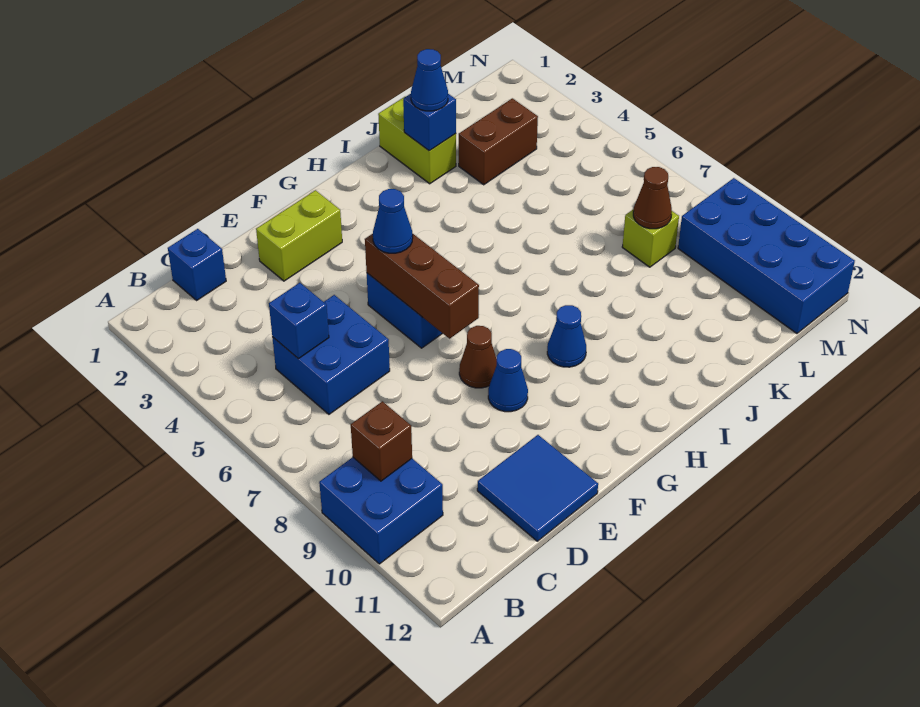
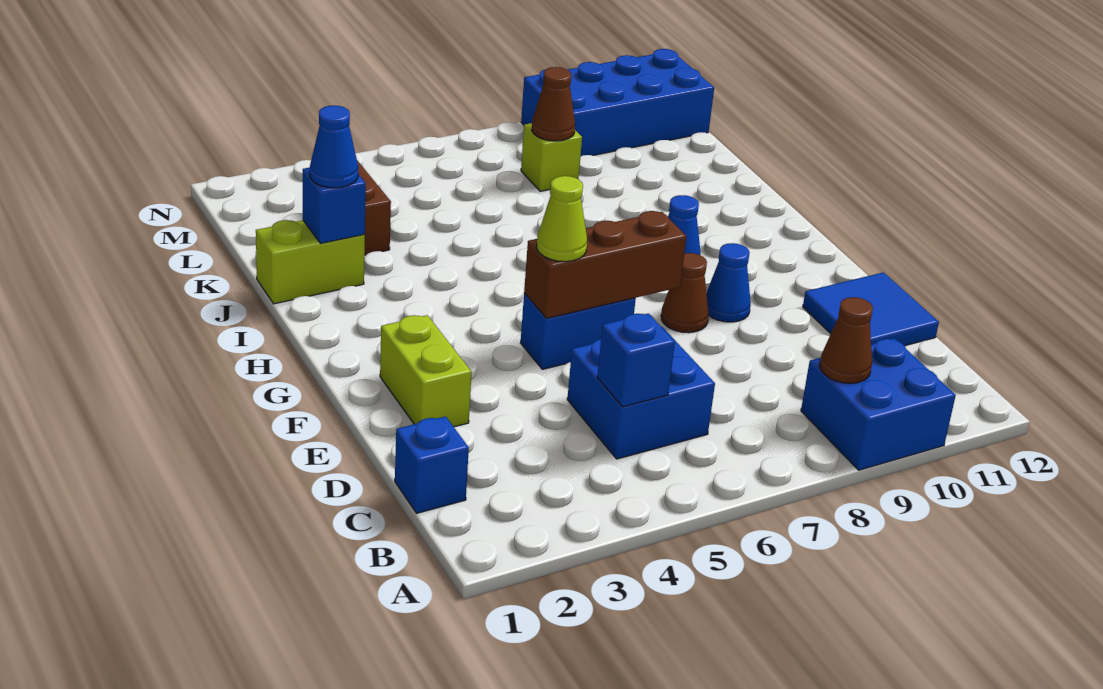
brown 1x1 brick [351,401,412,481] -> brown 1x1 cone [820,297,873,383]
blue 1x1 cone [373,189,413,253] -> lime 1x1 cone [537,176,587,262]

